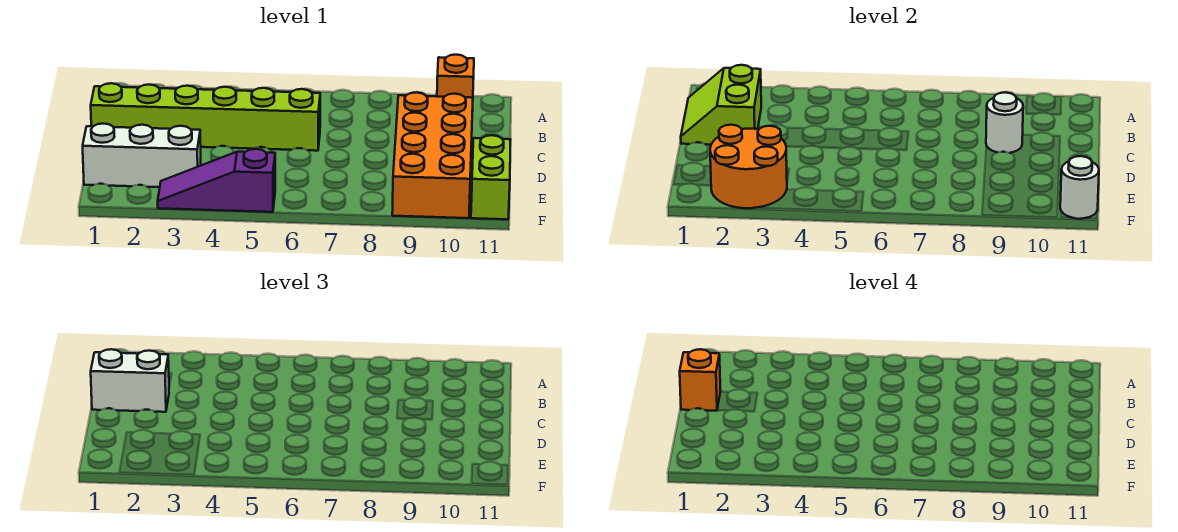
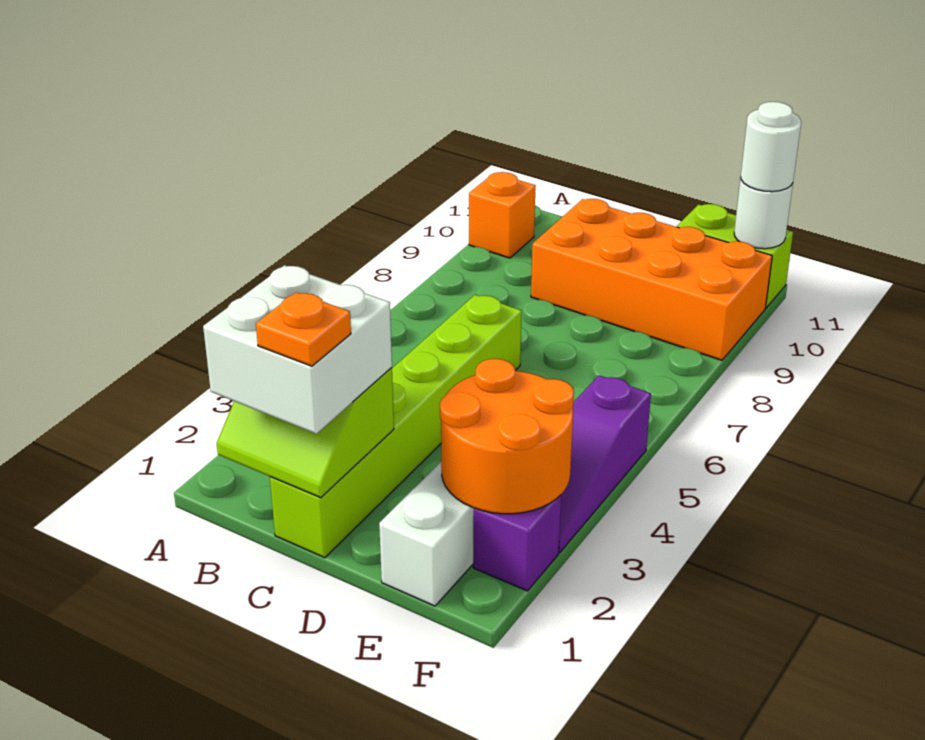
white 1x2 brick [91,349,169,412] -> white 2x2 brick [203,265,392,434]
orange 1x1 brick [680,349,721,411] -> orange 1x1 plate [256,292,351,366]
white 1x1 round brick [986,92,1023,153] -> white 1x1 round brick moved to [741,102,801,192]
none -> purple 1x1 brick [473,495,561,591]

